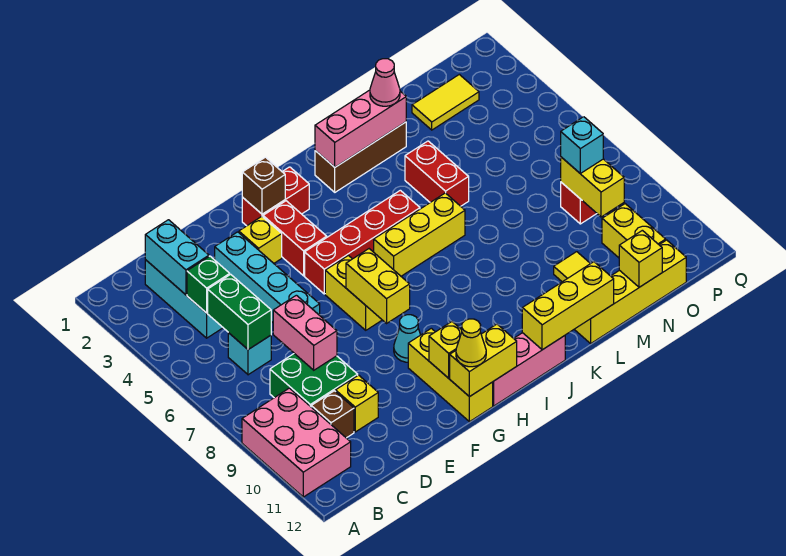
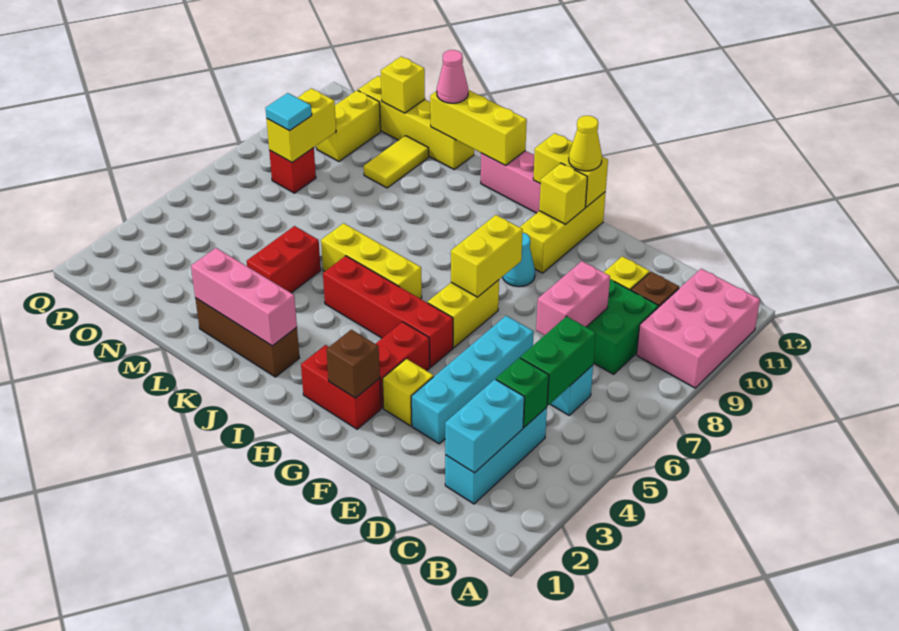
pink 1x1 cone [370,59,400,106] -> pink 1x1 cone moved to [437,50,468,103]
yellow 1x2 tile [412,74,479,130] -> none
cyan 1x1 brick [561,117,603,174] -> cyan 1x1 tile [266,93,312,131]

